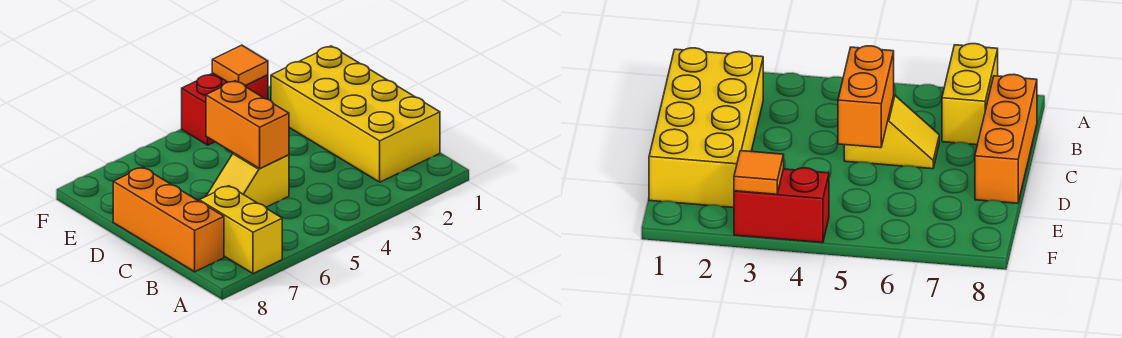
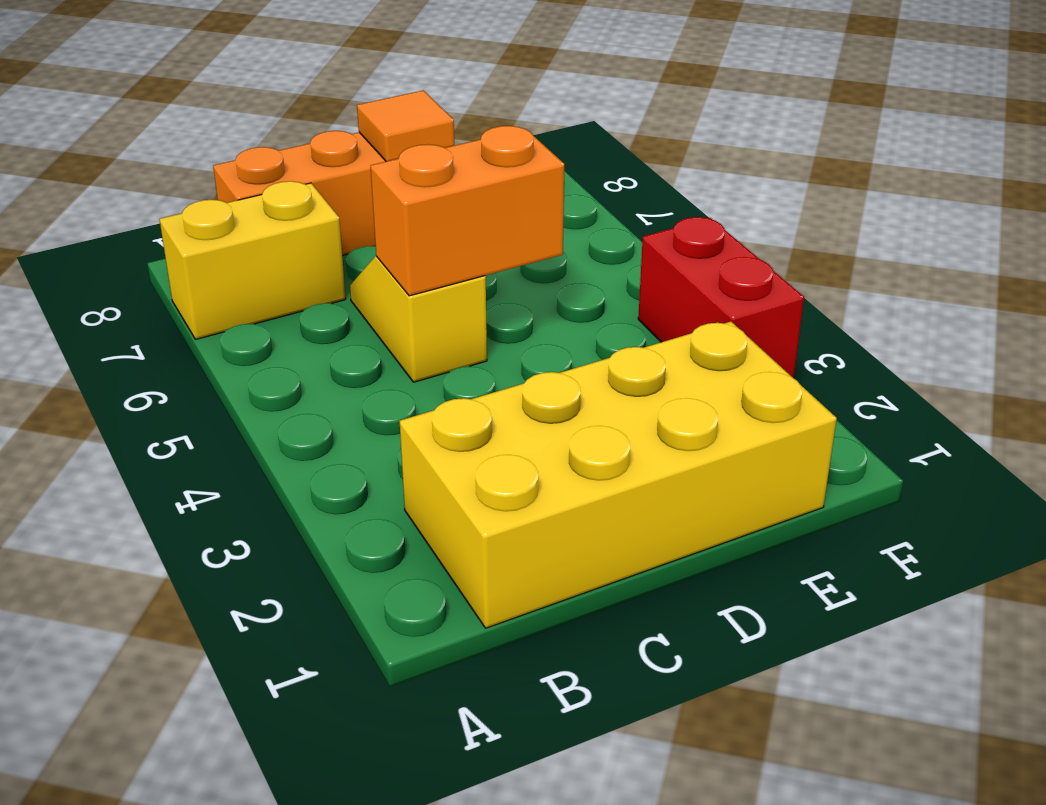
orange 1x1 tile [212,45,268,85] -> orange 1x1 tile moved to [357,90,454,161]

